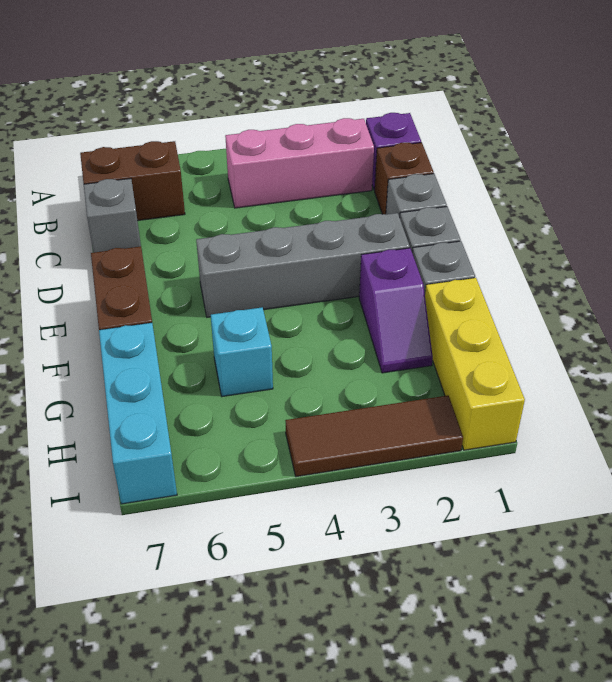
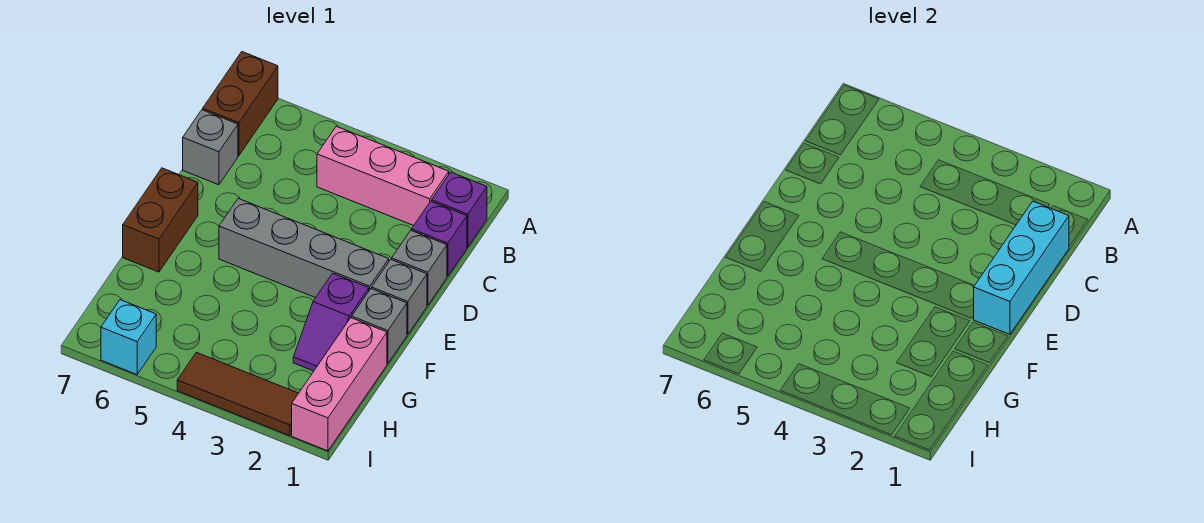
brown 1x2 brick [80,141,185,221] -> brown 1x2 brick turned to [203,52,278,156]
brown 1x1 brick [375,143,434,214] -> purple 1x1 brick [412,201,467,276]
yellow 1x3 brick [425,278,525,450] -> pink 1x3 brick [292,318,387,451]
cyan 1x1 brick [211,307,273,397] -> cyan 1x1 brick moved to [101,300,156,375]
cyan 1x3 brick [99,323,177,504] -> cyan 1x3 brick moved to [974,201,1069,334]

